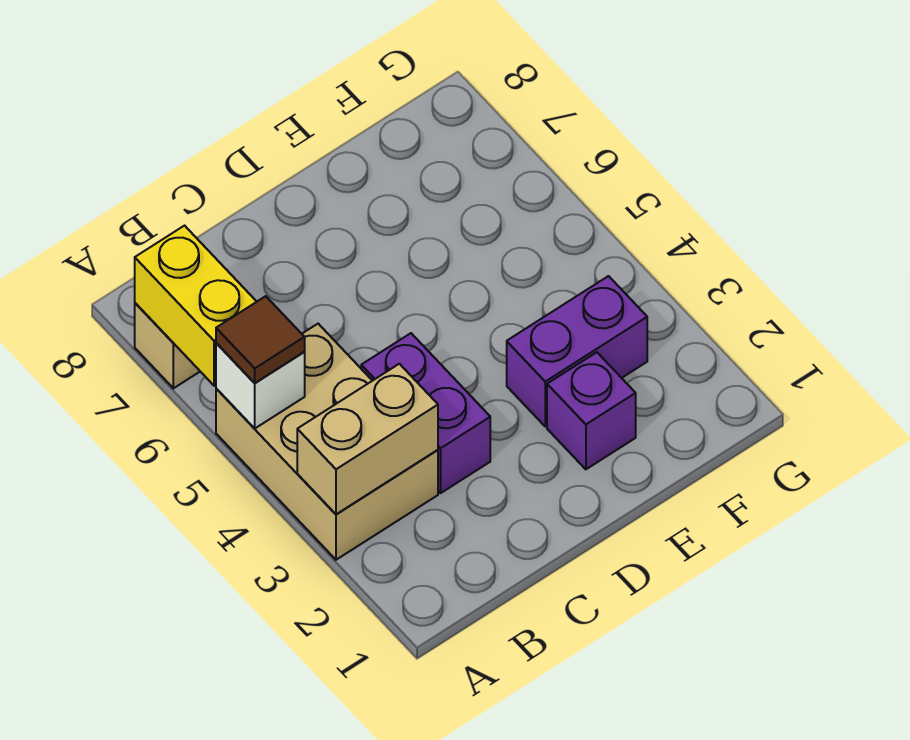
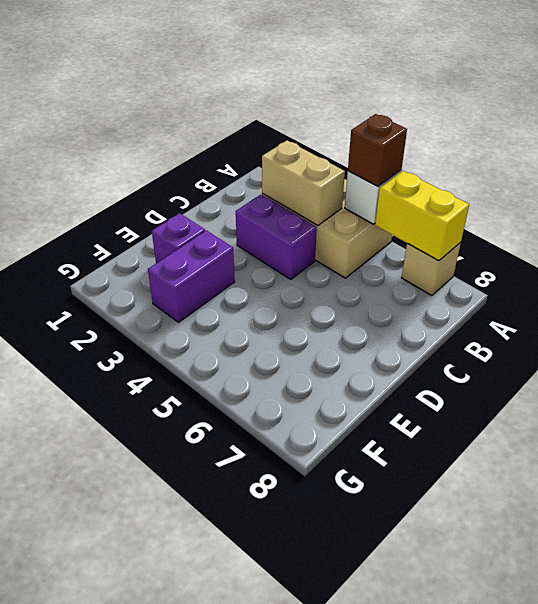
tan 1x2 brick [297,364,438,514] -> tan 1x2 brick turned to [262,141,345,225]
brown 1x1 tile [216,296,305,383] -> brown 1x1 brick [348,114,407,186]

